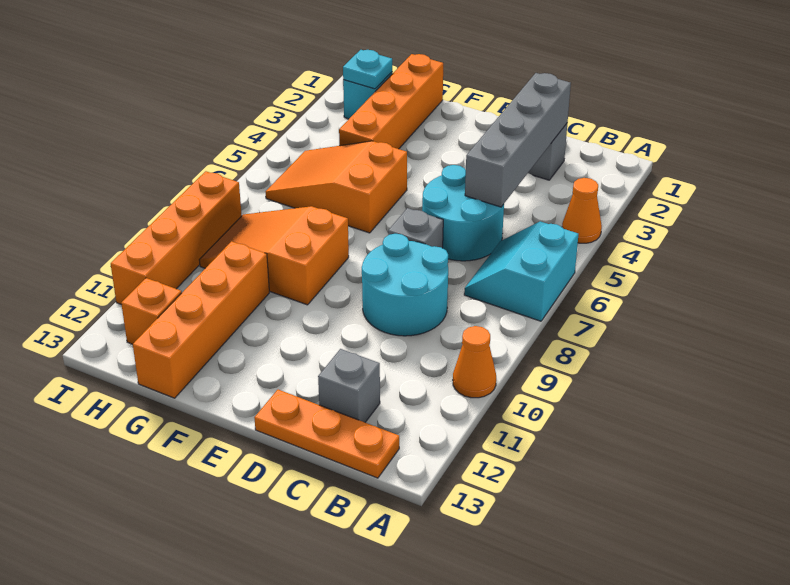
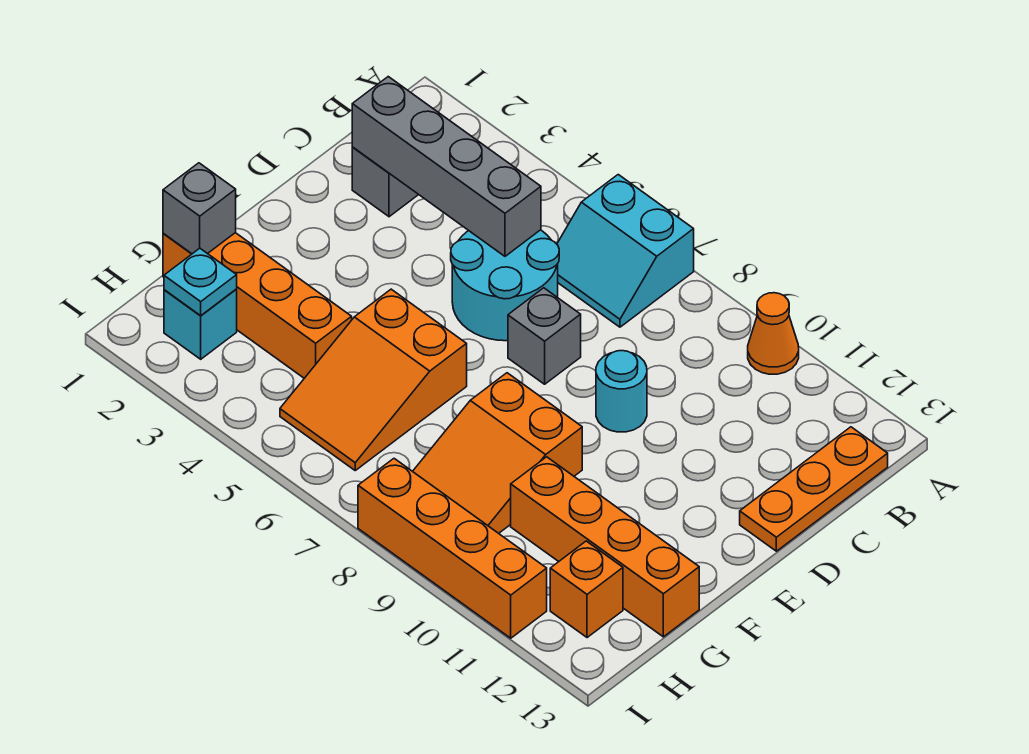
orange 1x1 cone [562,178,602,243] -> none
cyan 2x2 round brick [362,234,448,336] -> cyan 1x1 round brick [596,351,647,432]
grey 1x1 brick [318,349,380,422] -> grey 1x1 brick moved to [163,163,236,254]

